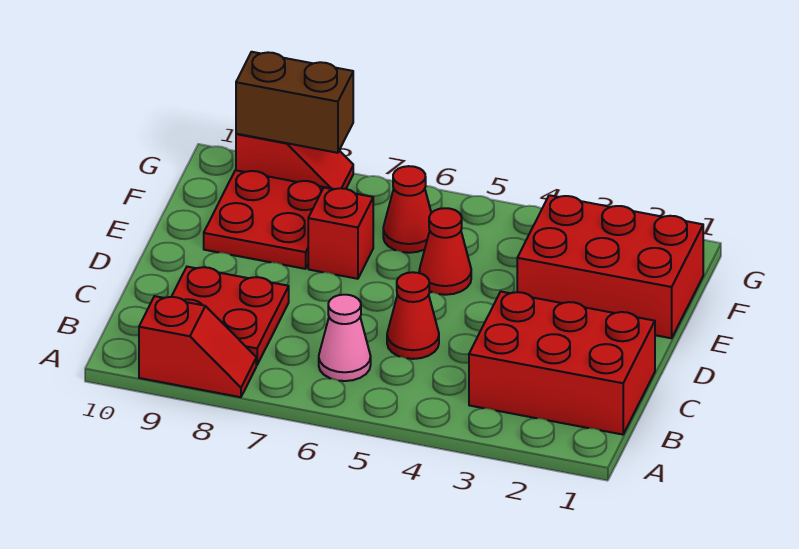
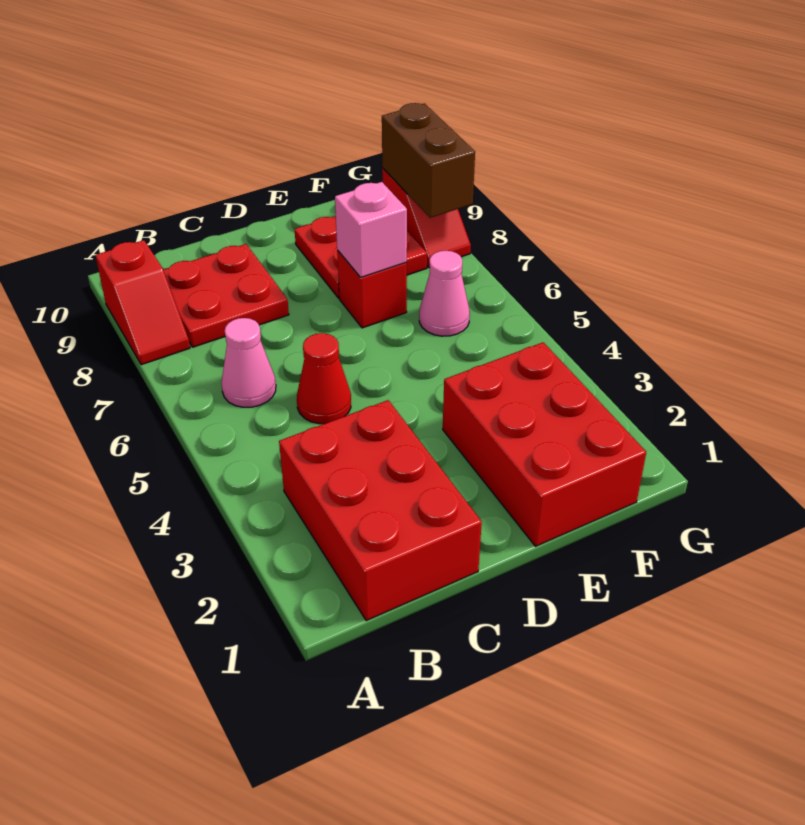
red 1x1 cone [419,208,471,295] -> none
none -> pink 1x1 brick [335,182,407,278]
red 1x1 cone [383,166,431,253] -> pink 1x1 cone [419,251,470,336]

